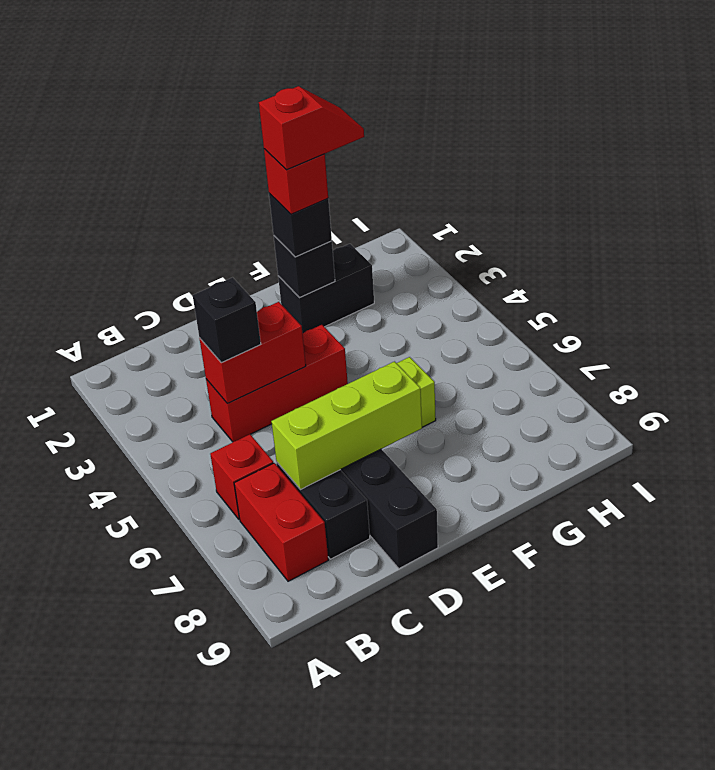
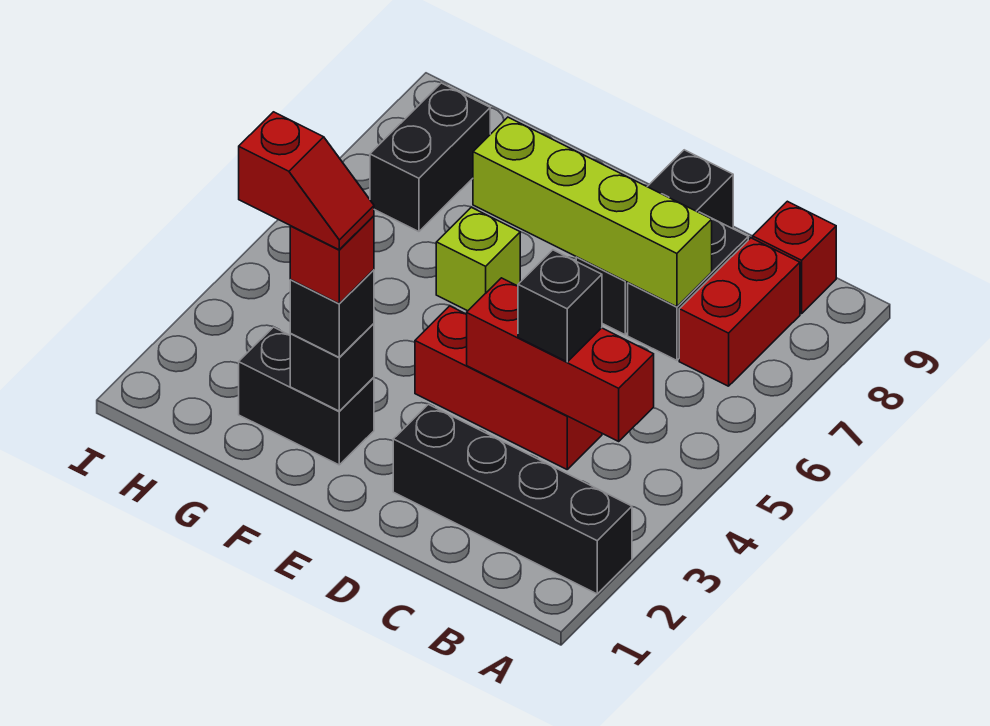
none -> black 1x4 brick [393,404,632,594]
red 1x1 brick [210,434,273,519] -> red 1x1 brick moved to [753,201,836,314]
red 1x2 brick [199,302,306,403] -> red 1x3 brick [466,278,654,441]
lime 1x3 brick [271,362,422,490] -> lime 1x4 brick [473,117,712,307]
red 1x2 slope [259,86,364,170] -> red 1x2 slope turned to [239,112,374,250]
none -> black 1x2 brick [370,83,490,232]

